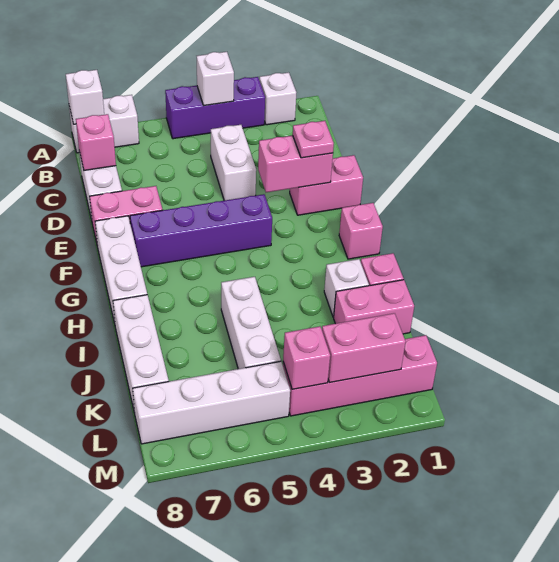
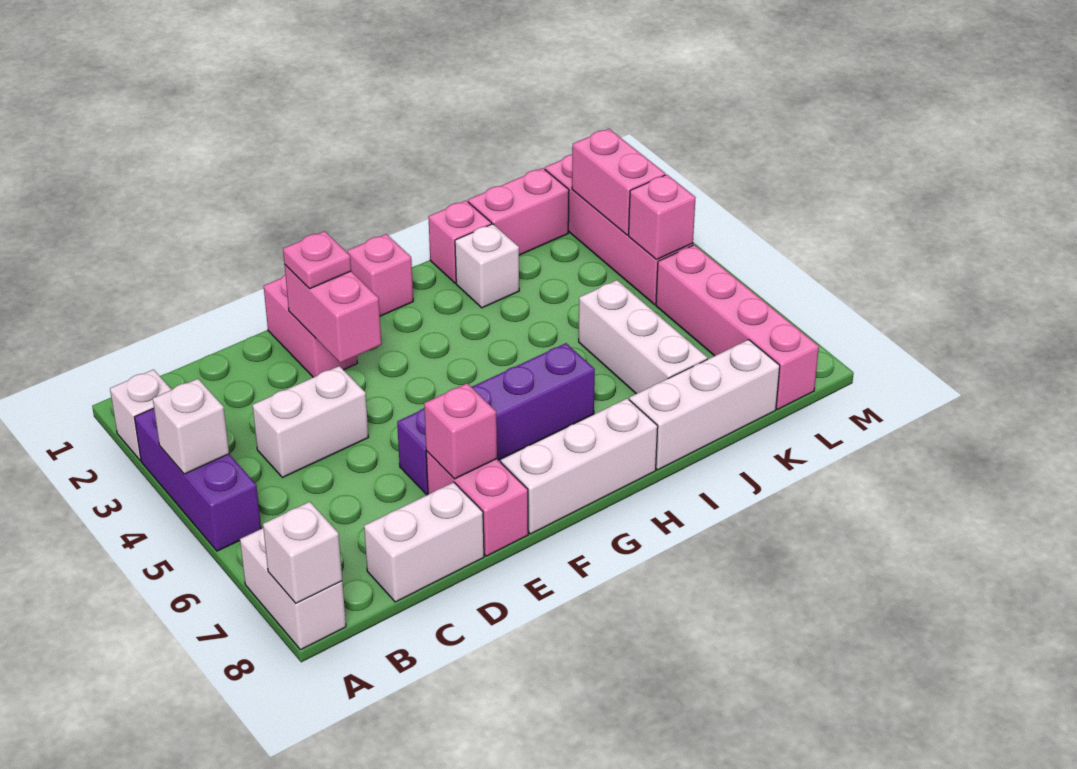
pink 1x1 brick [76,114,116,170] -> pink 1x1 brick moved to [424,383,497,479]
purple 1x4 brick [130,194,272,267] -> purple 1x4 brick turned to [397,343,595,495]
white 1x3 brick [221,277,281,369] -> white 1x3 brick turned to [579,280,707,394]
pink 1x2 brick [334,280,414,334] -> pink 1x2 brick turned to [468,168,569,255]
white 1x4 brick [133,361,290,444] -> pink 1x4 brick [656,245,819,409]

